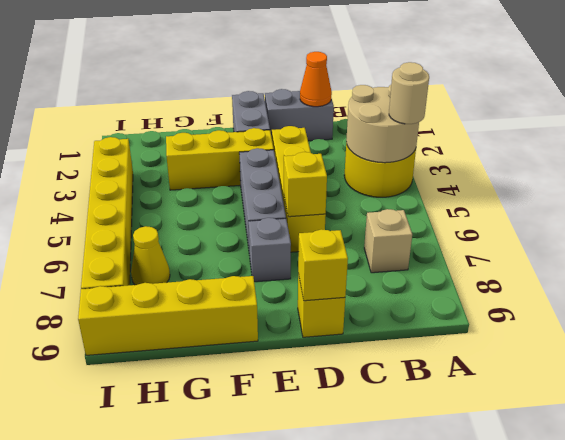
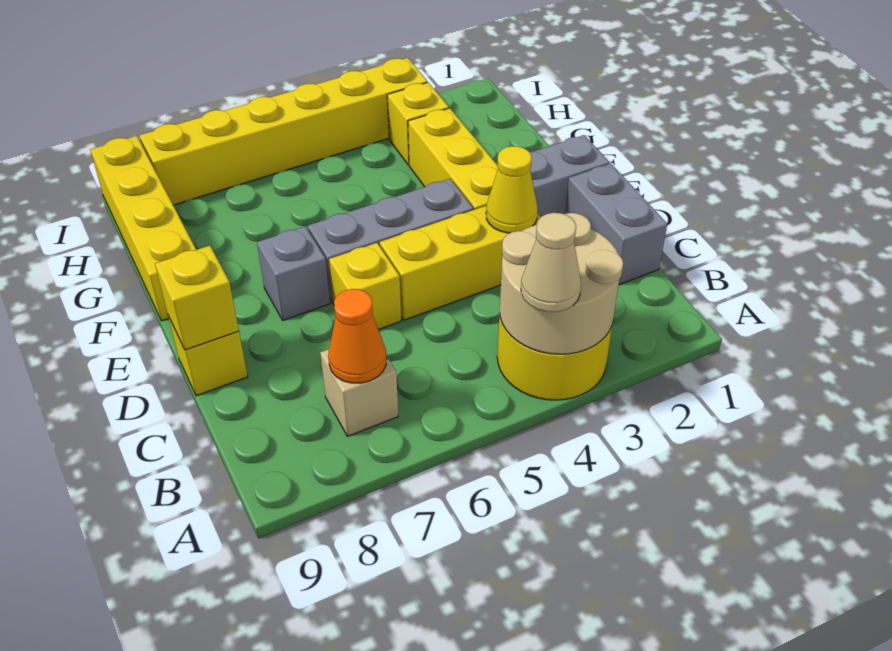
tan 1x1 round brick [389,62,429,124] -> tan 1x1 cone [521,213,581,312]
orange 1x1 cone [300,52,332,107] -> orange 1x1 cone moved to [328,289,387,383]
yellow 1x1 brick [284,152,327,217] -> yellow 1x1 brick moved to [387,82,449,165]
yellow 1x1 cone [131,226,170,285] -> yellow 1x1 cone moved to [486,146,538,233]

